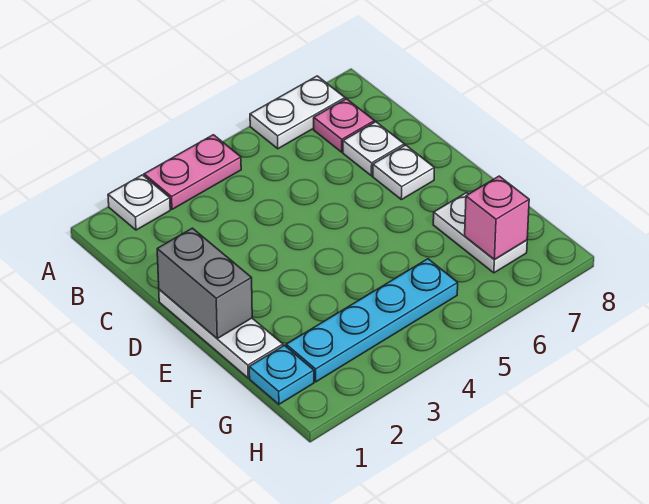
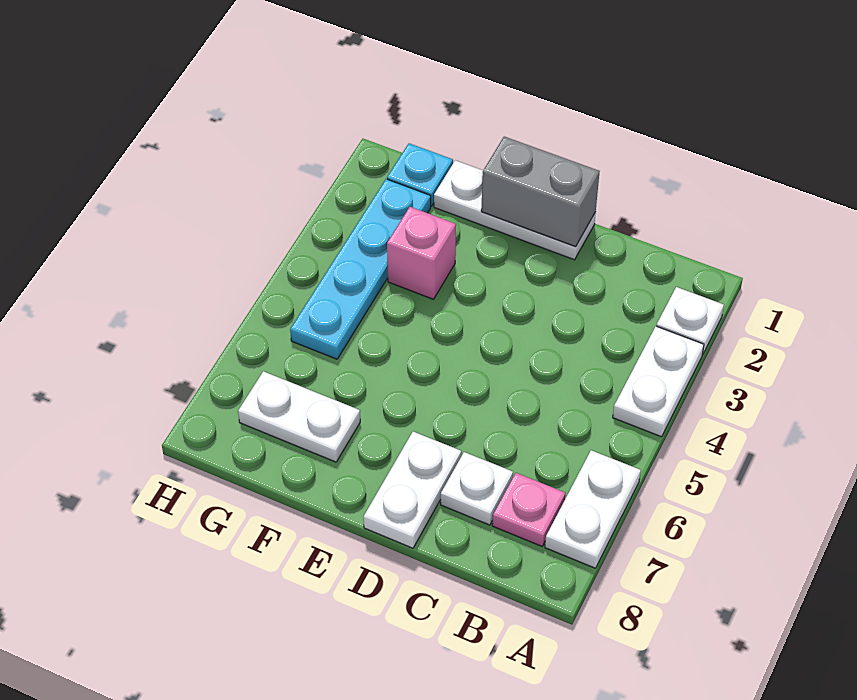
pink 1x2 plate [144,135,241,209] -> white 1x2 plate [613,326,704,437]
white 1x1 plate [373,145,434,200] -> white 1x2 plate [363,432,461,548]
pink 1x1 brick [465,176,529,259] -> pink 1x1 brick moved to [387,207,456,299]

